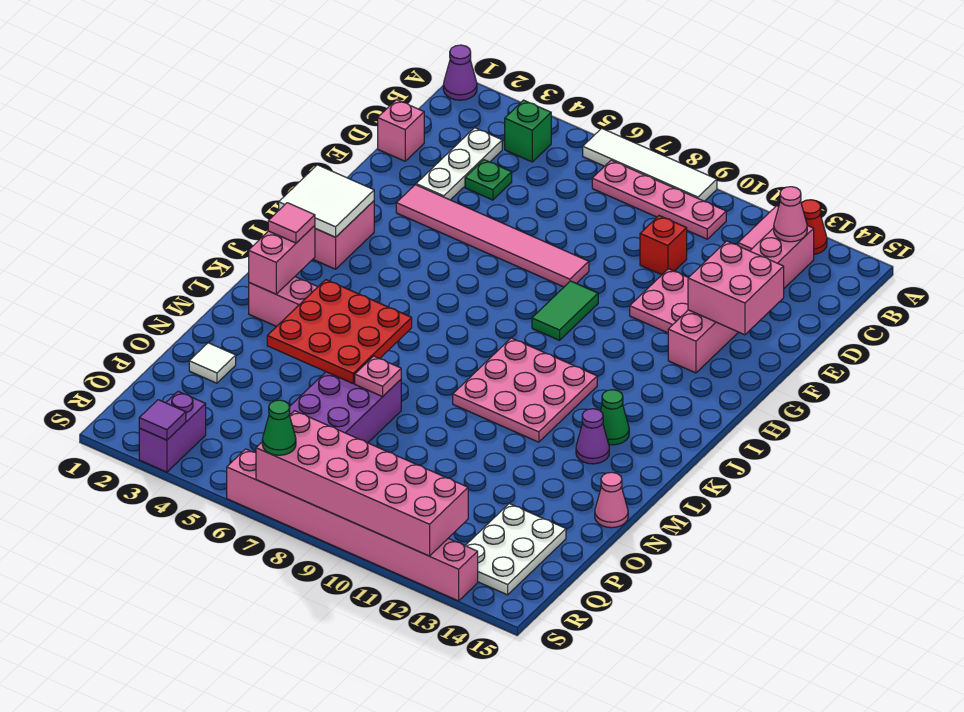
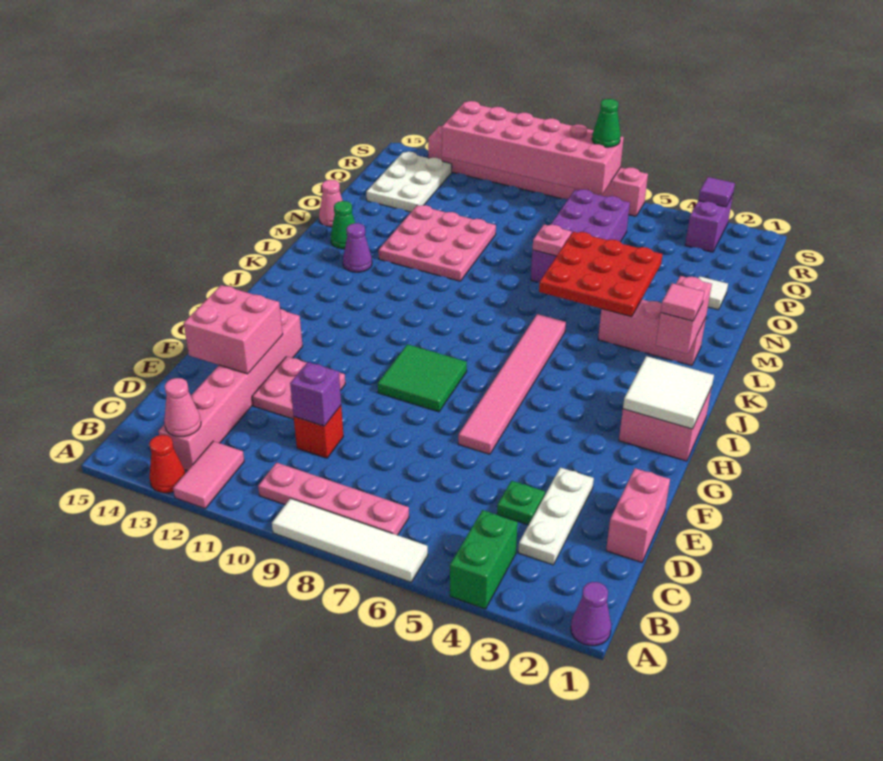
green 1x1 brick [505,100,551,162] -> green 1x2 brick [450,510,518,609]
pink 1x1 brick [378,100,424,161] -> pink 1x2 brick [606,468,670,562]
none -> purple 1x1 brick [290,362,341,426]
pink 1x6 tile [396,185,589,287] -> pink 1x6 tile turned to [458,314,566,454]
green 1x2 tile [532,281,598,340] -> green 2x2 tile [378,344,467,412]
pink 3x3 plate [453,338,597,442] -> pink 3x3 plate moved to [379,205,496,281]
green 1x1 cone [601,390,629,445] -> green 1x1 cone moved to [331,201,355,249]

